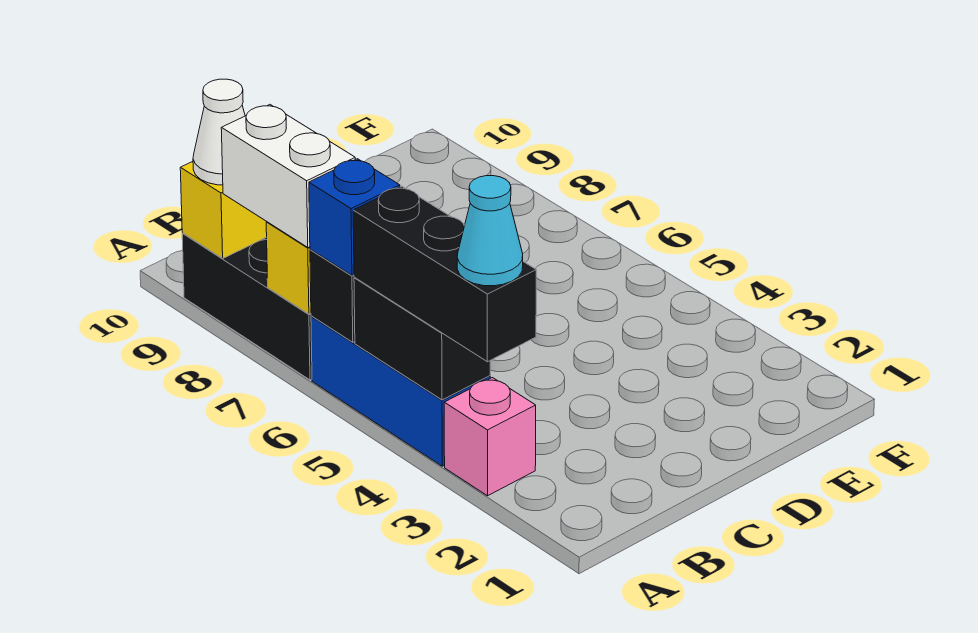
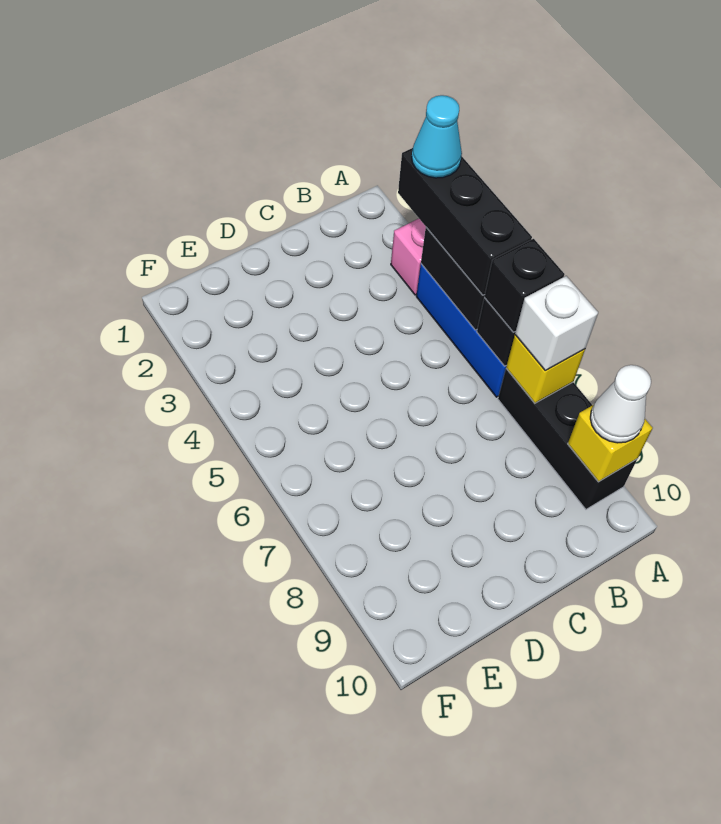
blue 1x1 brick [309,159,400,275] -> black 1x1 brick [484,239,565,332]
white 1x2 brick [221,105,355,247] -> white 1x1 brick [515,276,598,371]

